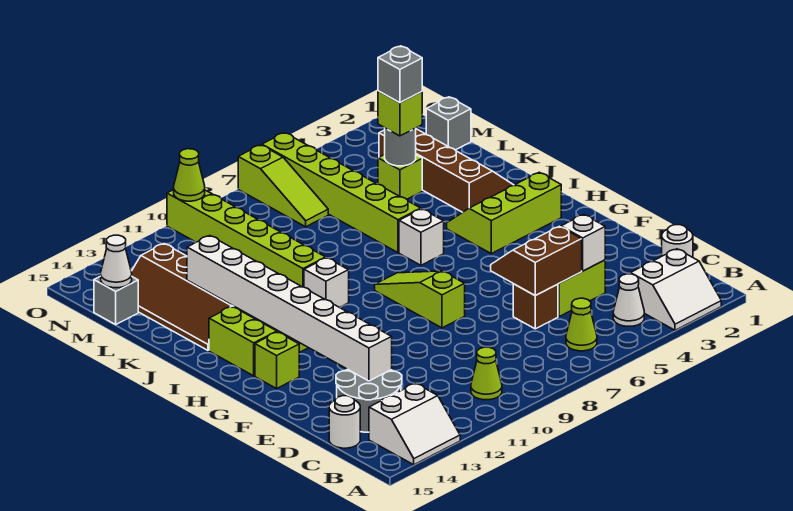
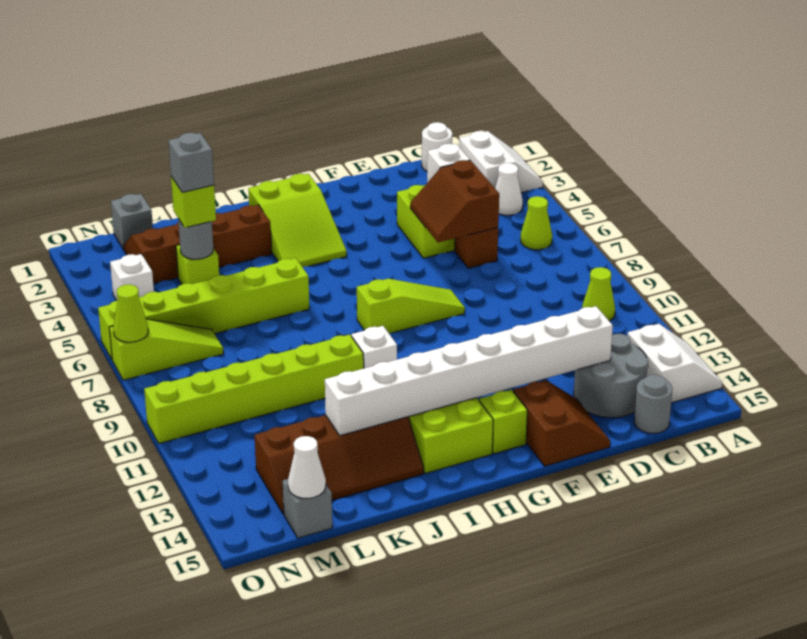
white 1x1 round brick [329,396,360,448] -> grey 1x1 round brick [634,375,672,433]
none -> brown 2x2 slope [513,380,610,466]
lime 1x3 slope [375,271,465,328] -> lime 1x3 slope turned to [357,279,465,333]
lime 2x3 slope [447,172,561,254] -> lime 2x3 slope turned to [248,174,347,267]
white 1x1 brick [399,209,444,265] -> white 1x1 brick moved to [110,254,154,301]
lime 1x1 cone [174,149,205,201] -> lime 1x1 cone moved to [113,284,148,342]

